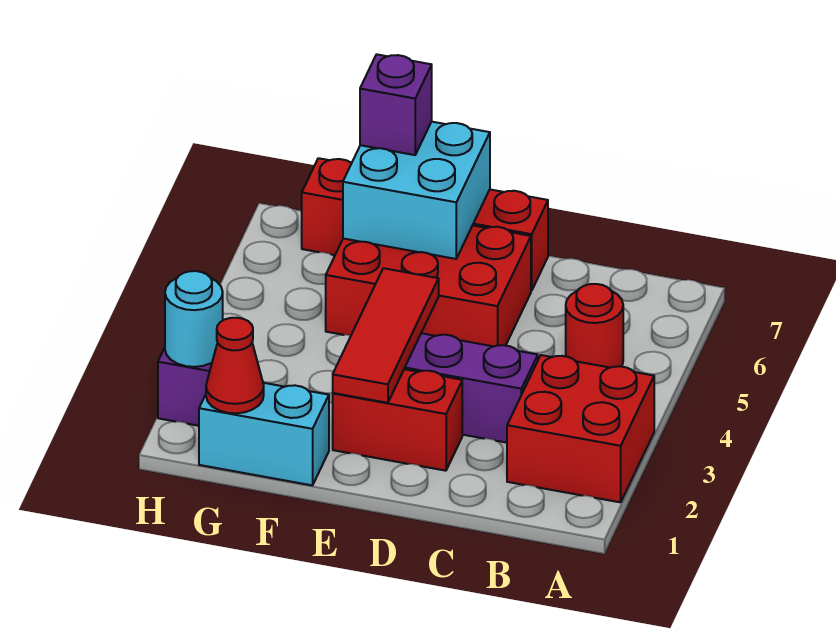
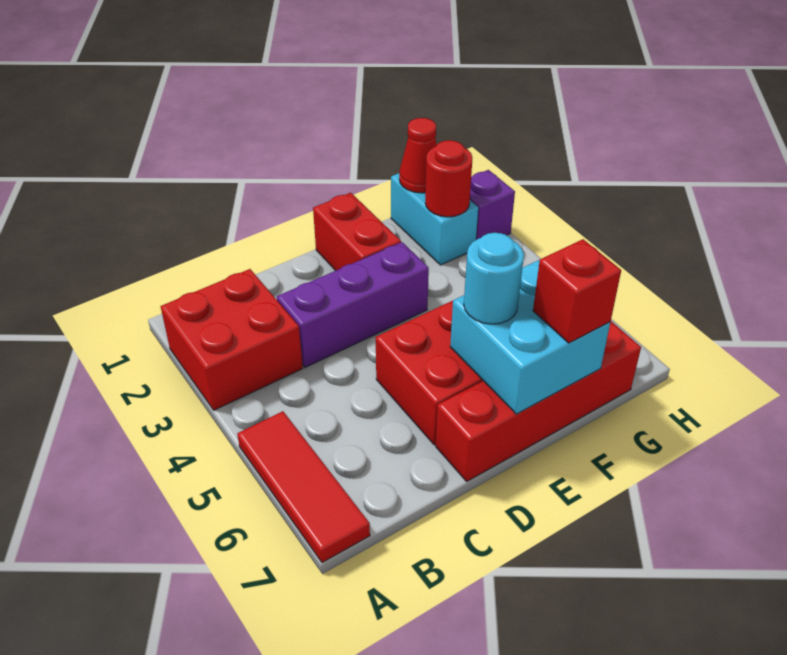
red 1x1 round brick [566,284,623,368] -> red 1x1 round brick moved to [425,140,472,217]
red 1x2 brick [333,369,462,471] -> red 1x2 brick turned to [313,193,401,271]
red 1x3 tile [333,268,439,403] -> red 1x3 tile moved to [237,411,370,563]
cyan 1x2 brick [199,383,329,485] -> cyan 1x2 brick turned to [391,173,478,265]
purple 1x1 brick [360,54,432,155] -> red 1x1 brick [533,239,621,343]
cyan 1x1 round brick [165,271,223,367] -> cyan 1x1 round brick moved to [464,233,524,324]

